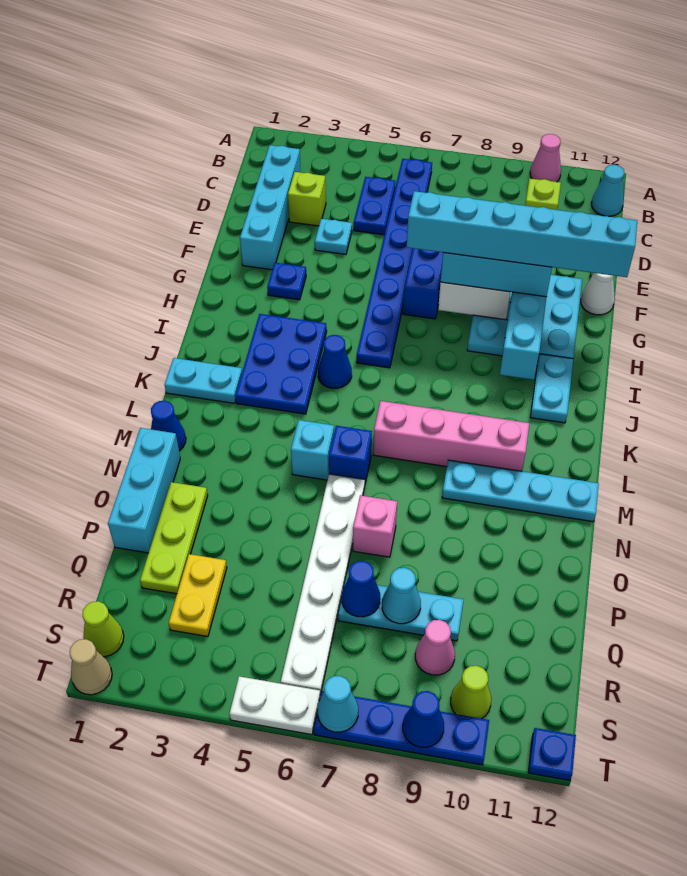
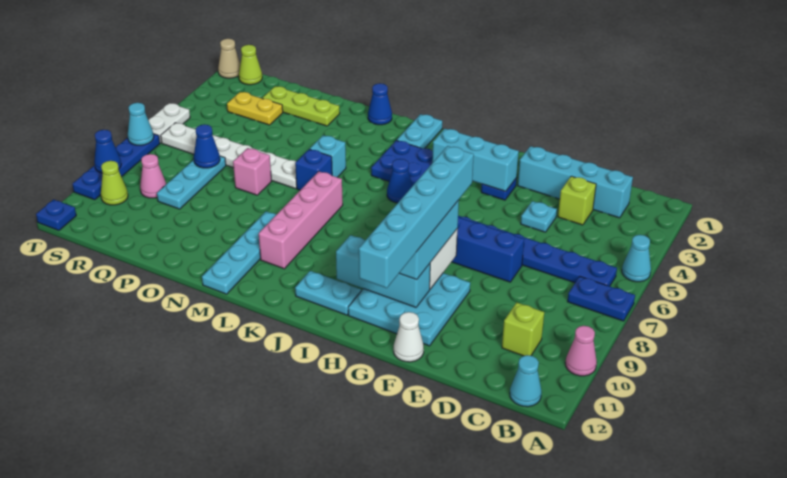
blue 1x2 plate [354,177,395,235] -> blue 1x2 plate moved to [567,276,635,321]
cyan 1x3 brick [108,428,180,553] -> cyan 1x3 brick moved to [432,129,519,191]
cyan 1x1 cone [382,568,421,624] -> cyan 1x1 cone moved to [622,235,651,282]

